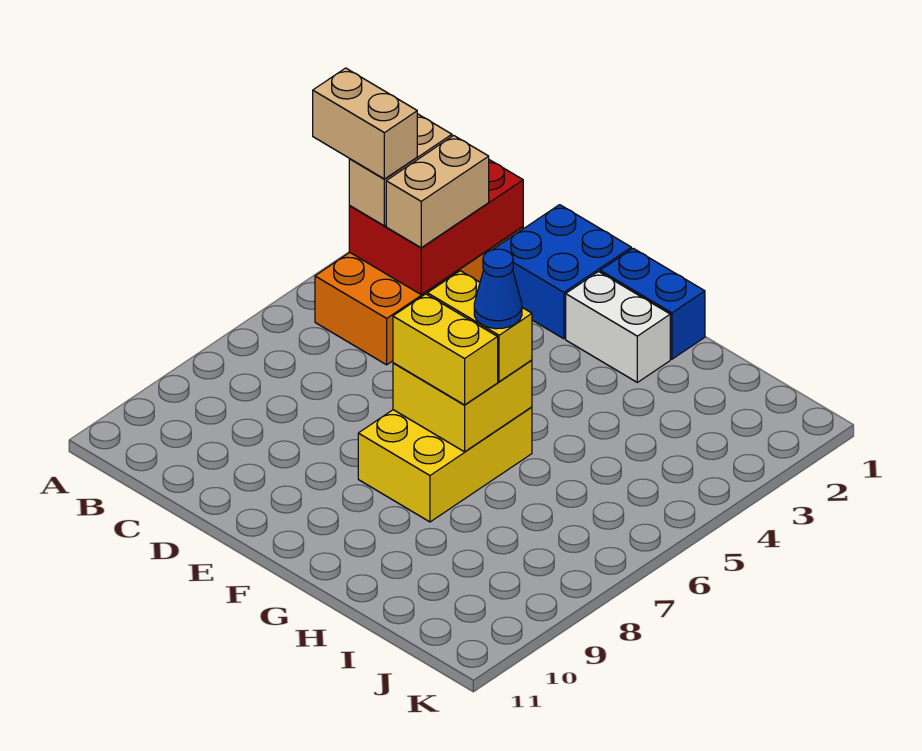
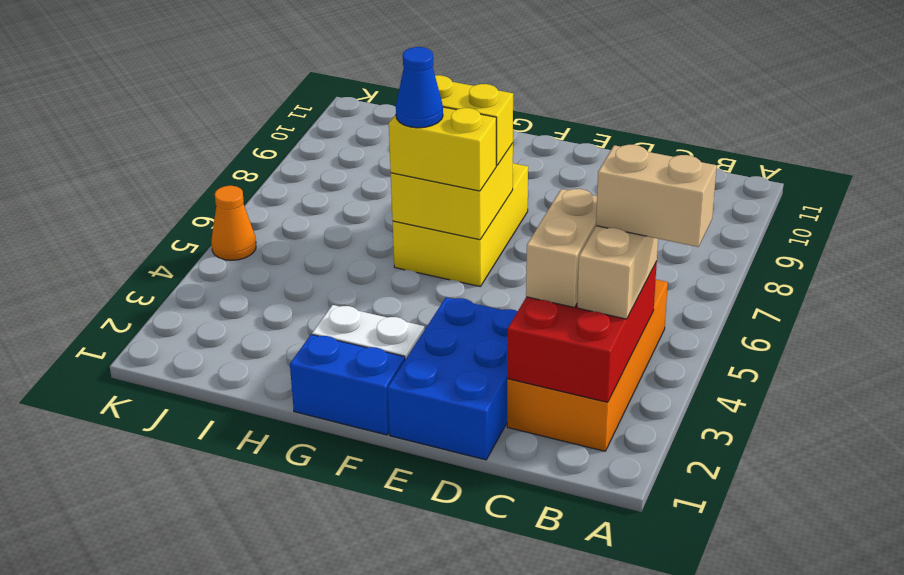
blue 2x2 brick [493,205,631,339] -> blue 2x3 brick [388,297,518,460]
none -> orange 1x1 cone [211,186,256,260]

